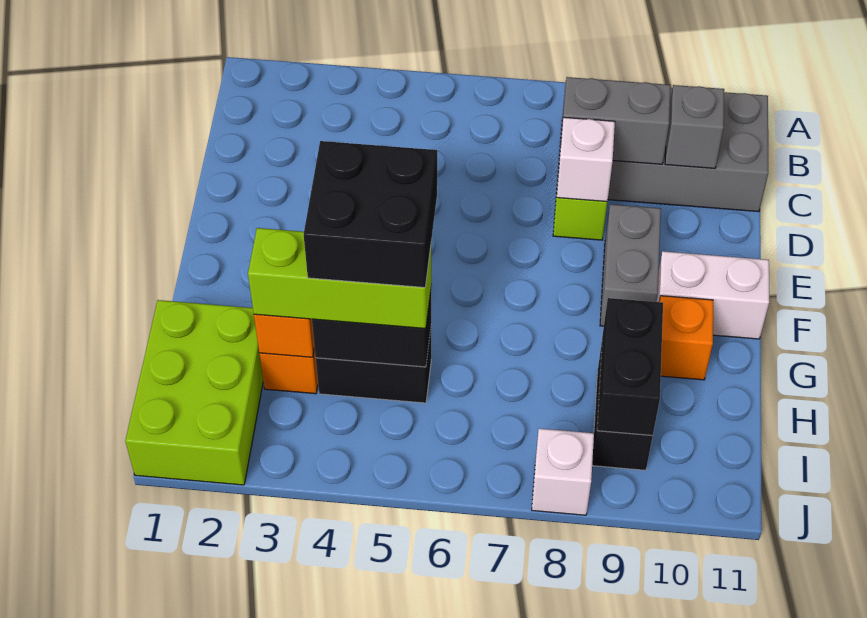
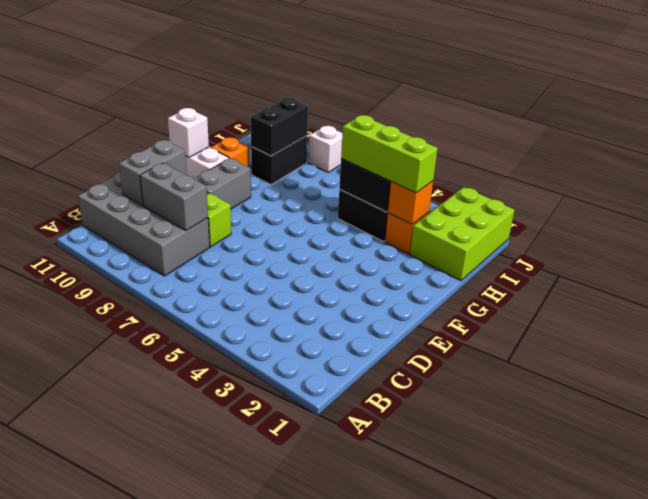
grey 1x1 brick [665,85,724,168] -> grey 1x2 brick [119,140,187,205]
white 1x1 brick [557,117,615,202] -> white 1x1 brick moved to [168,108,209,157]
black 2x2 brick [304,141,437,287] -> none

